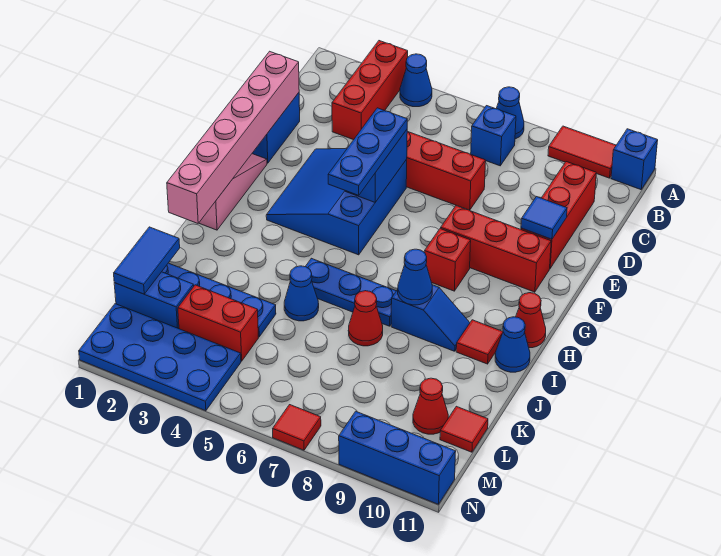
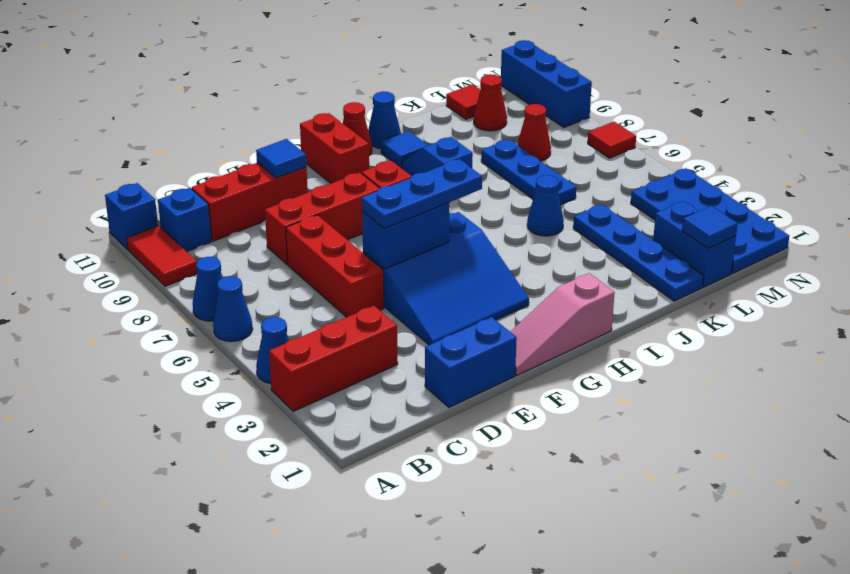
blue 1x1 brick [471,106,516,166] -> blue 1x1 brick moved to [158,188,212,252]
pink 1x6 brick [167,51,299,223] -> none
red 1x3 brick [441,206,551,292] -> red 1x3 brick turned to [265,173,380,264]
blue 1x3 plate [305,258,396,326] -> blue 1x3 plate moved to [481,139,576,205]
blue 1x1 cone [398,249,432,305] -> blue 1x1 cone moved to [213,276,253,341]
red 1x1 tile [456,320,503,364] -> blue 1x1 tile [381,131,428,168]
red 1x1 cone [348,291,383,346] -> red 1x1 cone moved to [517,104,551,161]
blue 1x2 tile [114,227,180,294] -> blue 1x1 tile [682,206,738,249]
red 1x2 brick [178,285,258,361] -> red 1x2 brick moved to [300,113,369,184]

